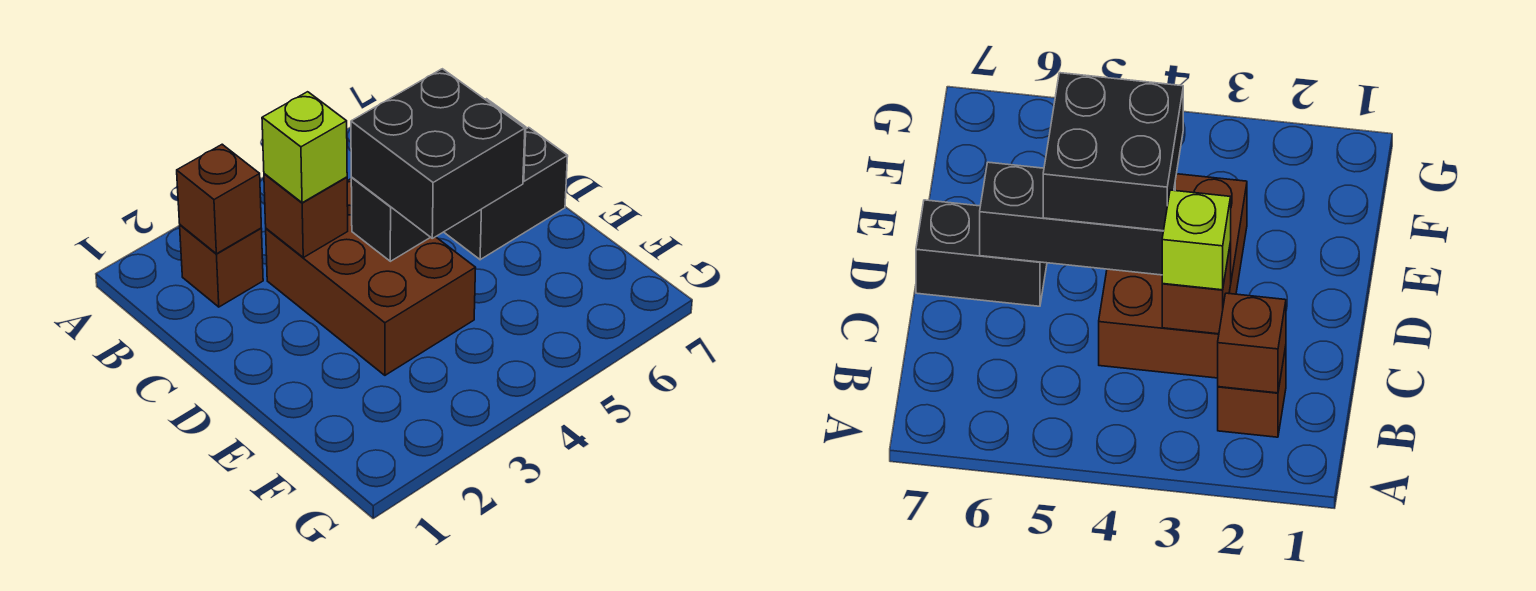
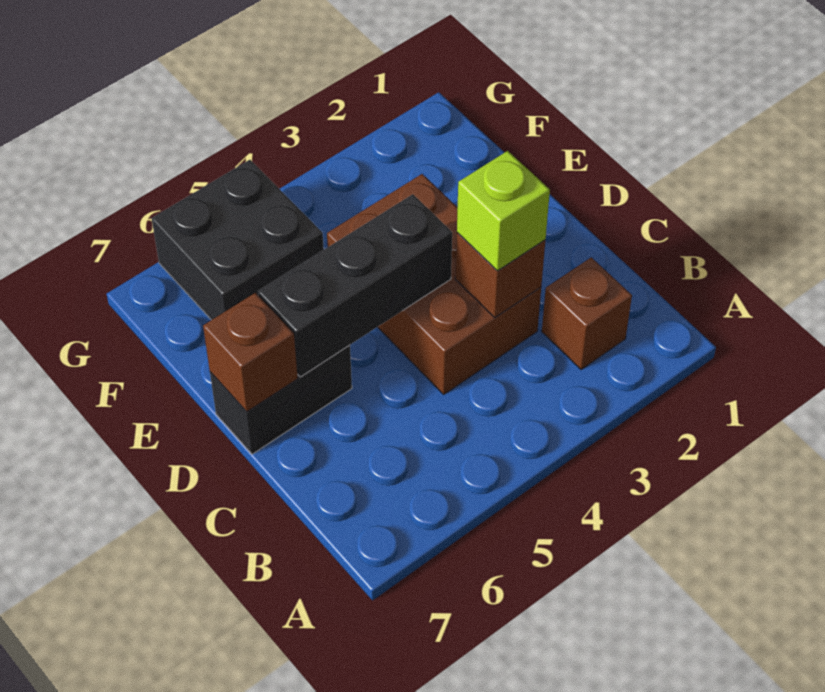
brown 1x1 brick [177,144,261,254] -> brown 1x1 brick moved to [203,293,298,412]
black 2x2 brick [351,69,525,238] -> black 2x2 brick moved to [152,160,324,320]

